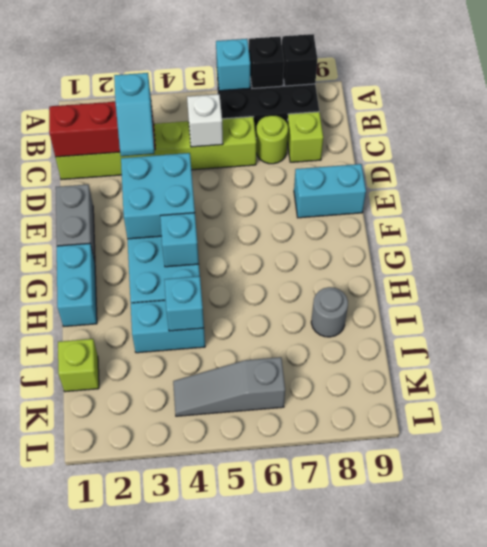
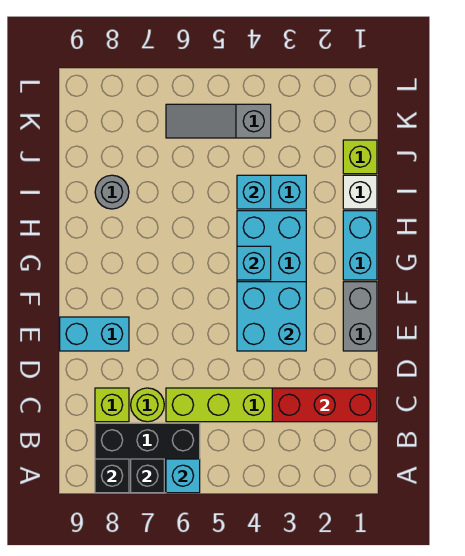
cyan 1x2 slope [114,73,154,156] -> none
white 1x1 brick [187,94,223,147] -> white 1x1 brick moved to [343,175,377,209]
grey 1x3 slope [173,357,285,416] -> grey 1x3 slope turned to [166,104,271,138]

